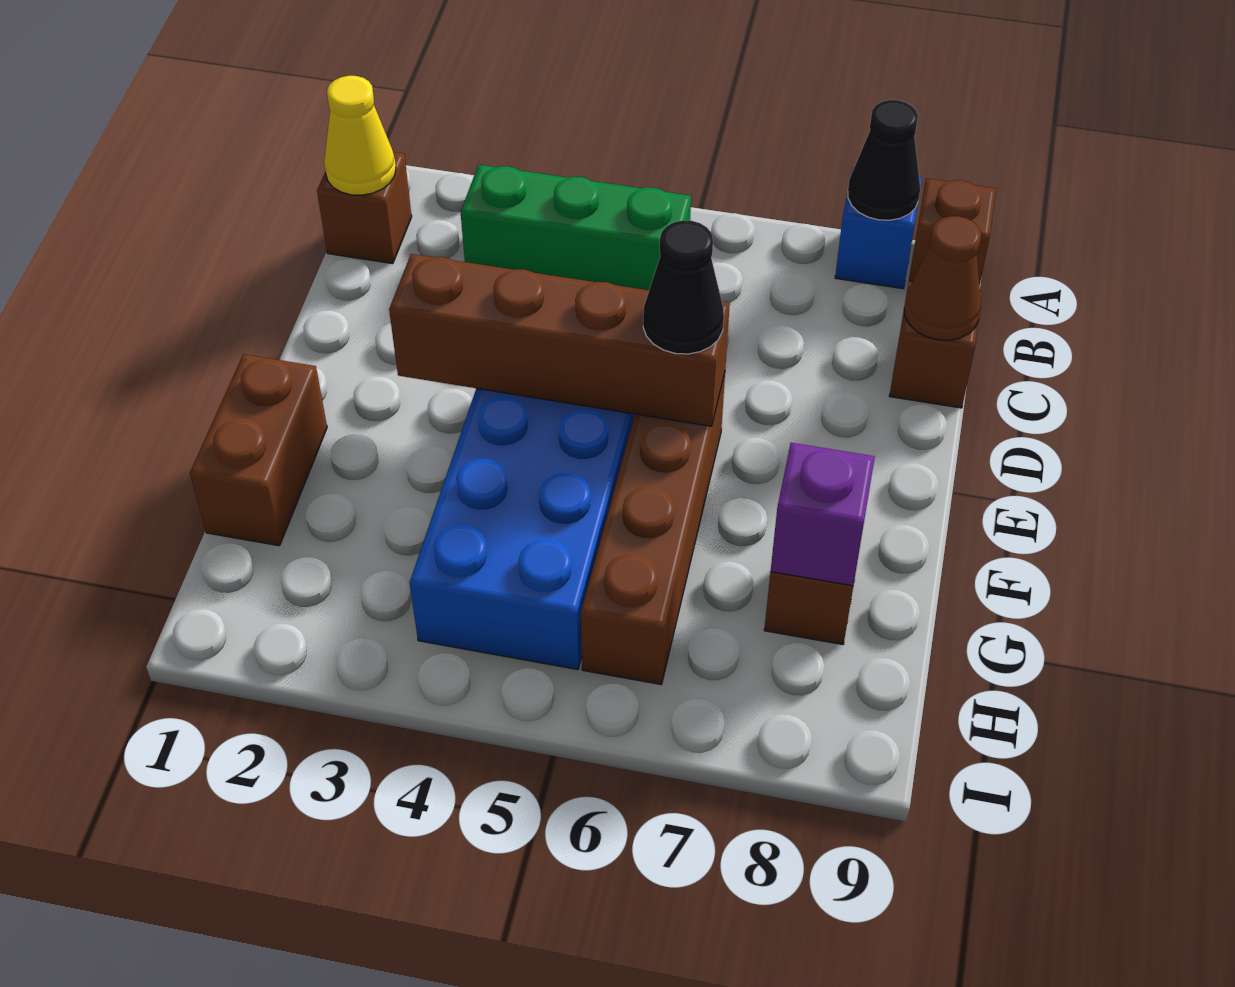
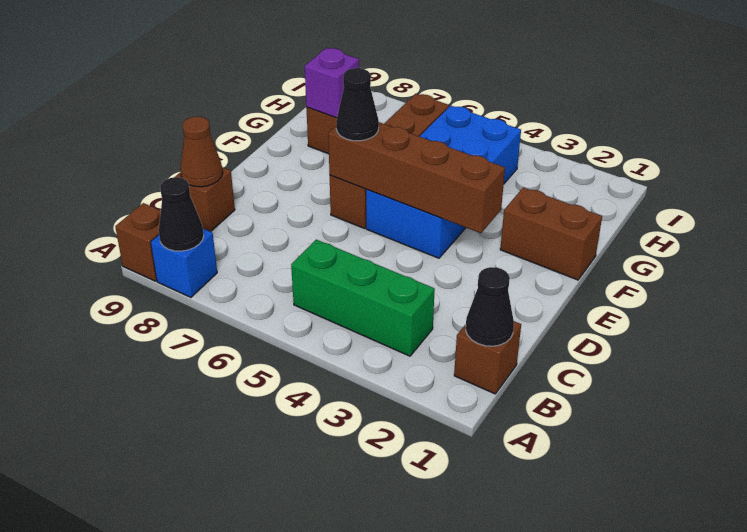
yellow 1x1 cone [324,76,396,195] -> black 1x1 cone [466,267,514,346]
brown 1x2 brick [190,354,327,546] -> brown 1x2 brick turned to [500,187,602,280]

